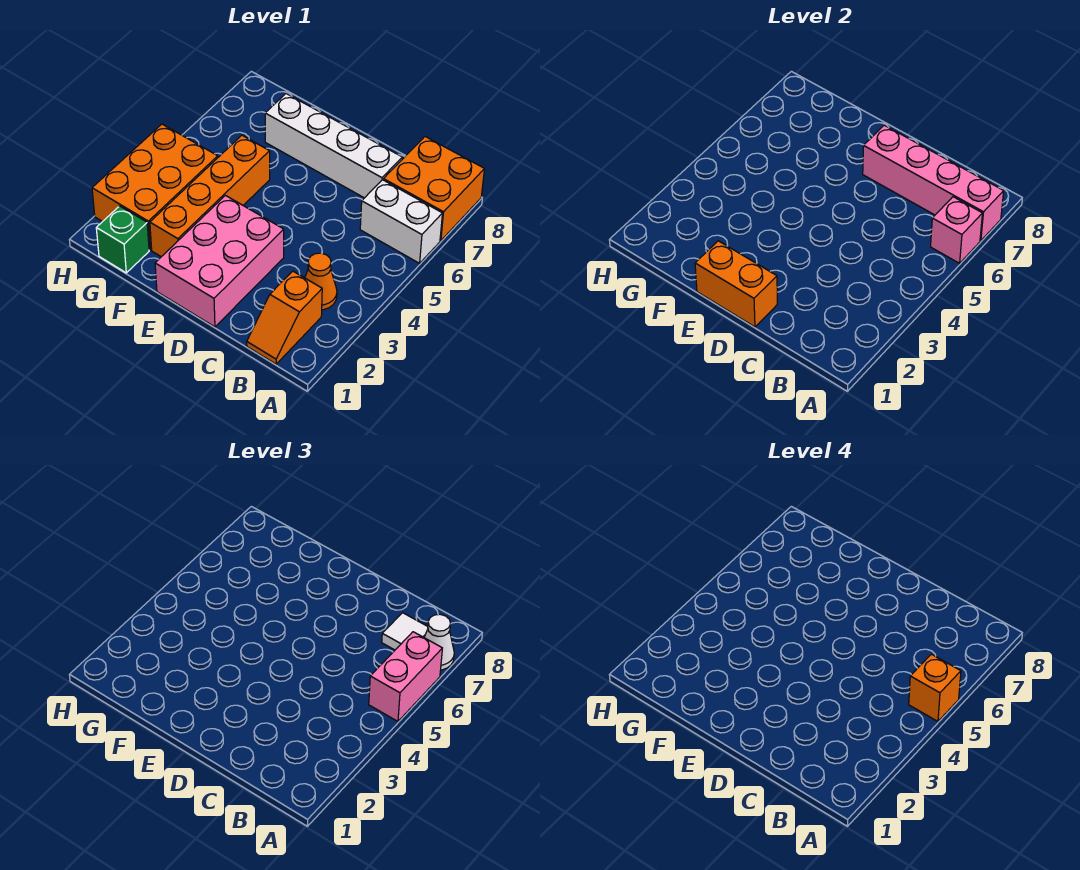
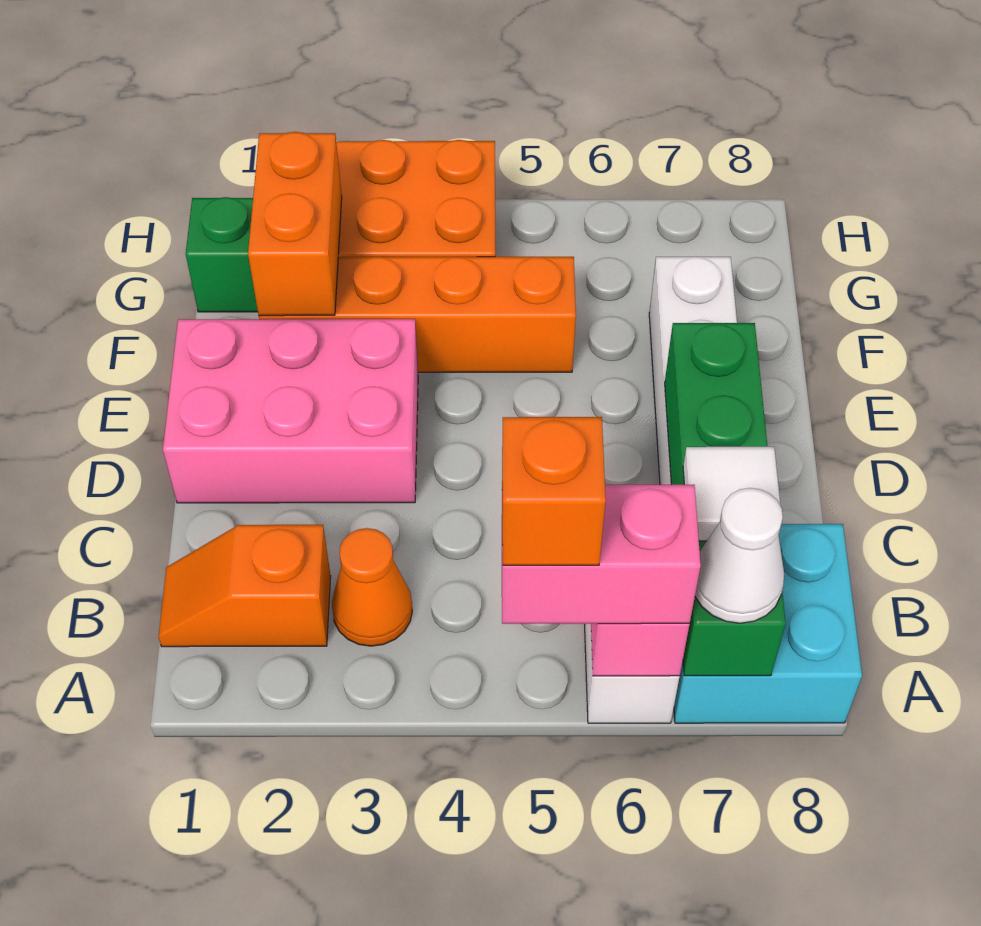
orange 2x2 brick [383,137,484,241] -> cyan 2x2 brick [674,524,862,723]
pink 1x4 brick [863,125,1004,241] -> green 1x4 brick [665,323,786,676]
orange 1x2 brick [695,241,777,327] -> orange 1x2 brick moved to [248,132,342,316]

